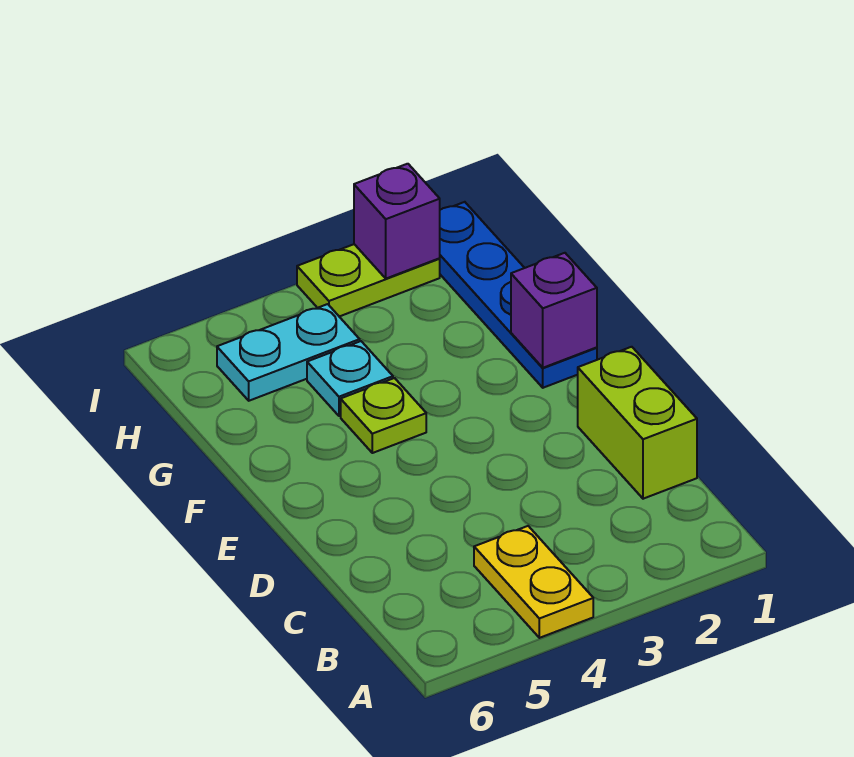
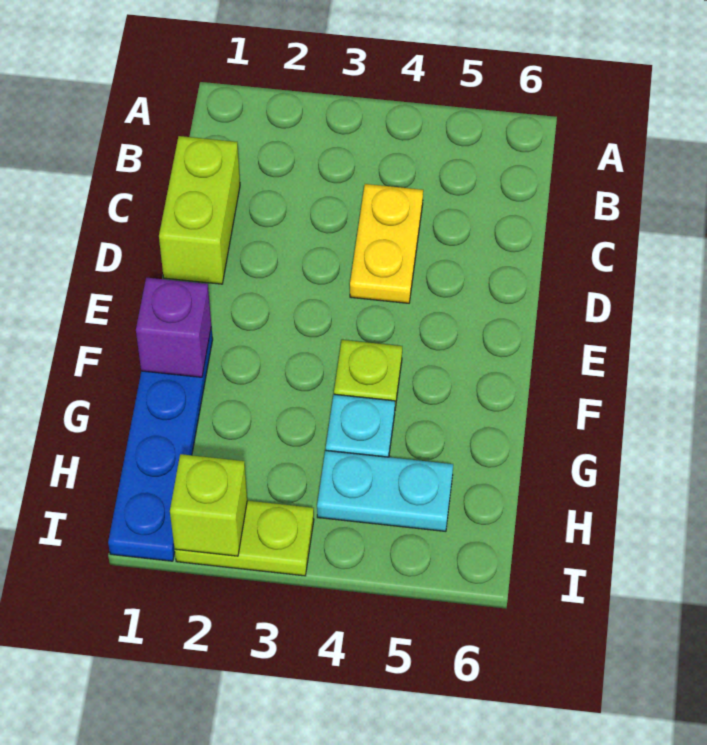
yellow 1x2 plate [474,526,593,638] -> yellow 1x2 plate moved to [350,184,423,303]
purple 1x1 brick [354,164,440,279] -> lime 1x1 brick [170,454,247,556]

